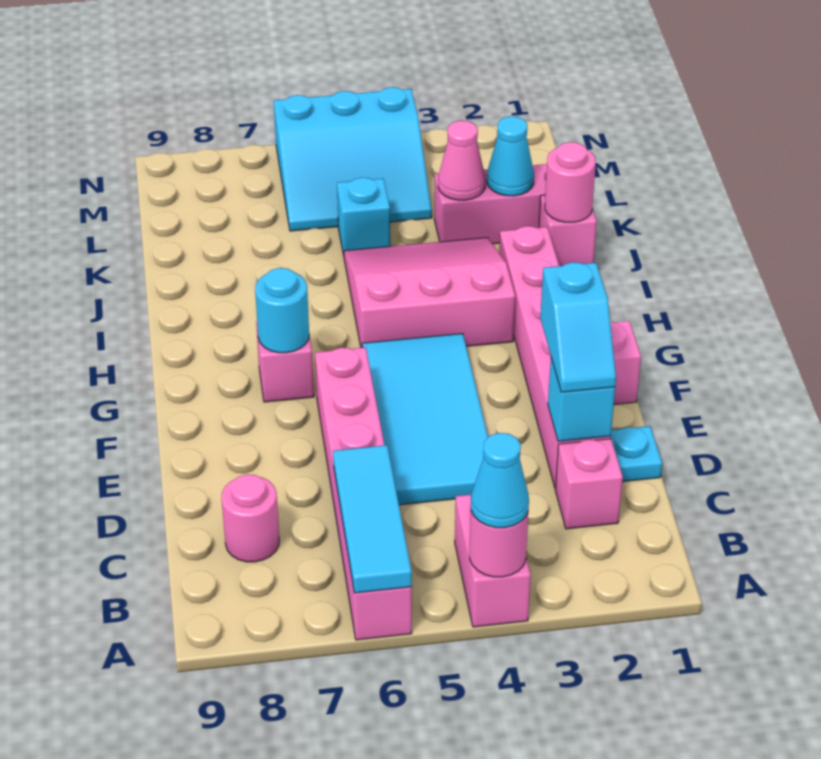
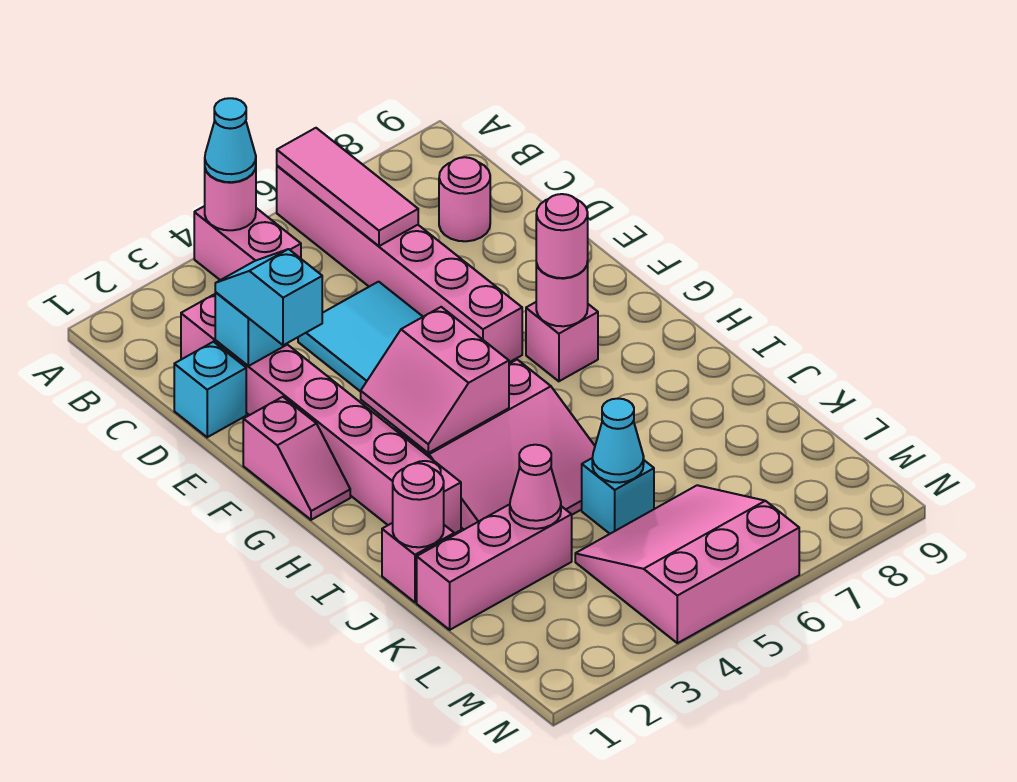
cyan 1x3 tile [333,445,412,593] -> pink 1x3 tile [277,128,418,246]
cyan 1x1 plate [610,426,662,482] -> cyan 1x1 brick [174,342,246,437]
none -> pink 2x2 slope [361,307,509,453]
cyan 1x1 round brick [255,268,309,353] -> pink 1x1 round brick [536,261,588,326]
none -> pink 1x1 round brick [536,194,588,278]
cyan 1x1 cone [487,116,534,196] -> cyan 1x1 cone moved to [592,399,644,483]
cyan 3x3 slope [274,87,432,231] -> pink 3x3 slope [575,485,799,643]

